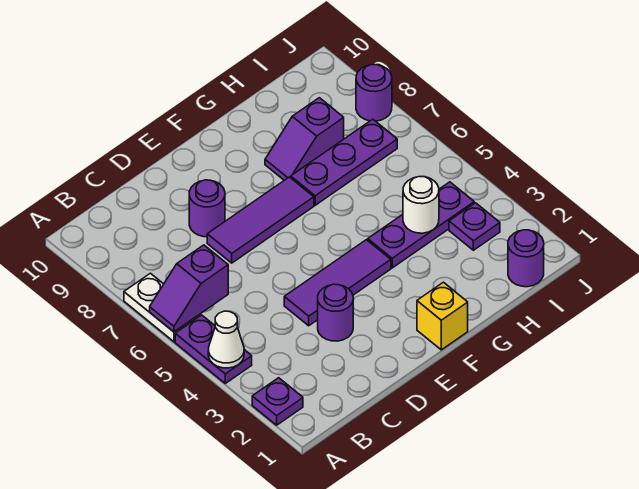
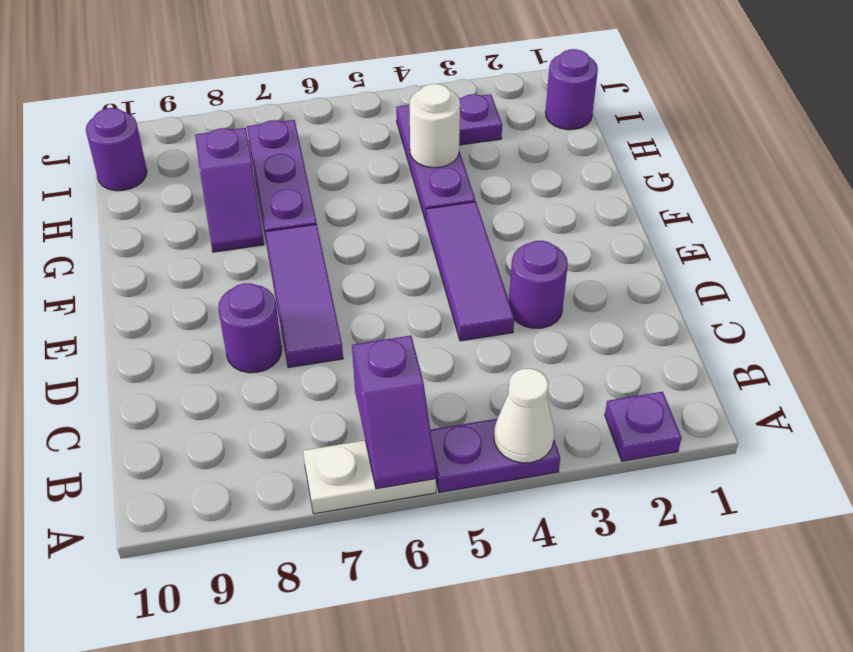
yellow 1x1 brick [417,282,468,350] -> none
purple 1x1 round brick [356,64,392,121] -> purple 1x1 round brick moved to [86,108,147,191]

